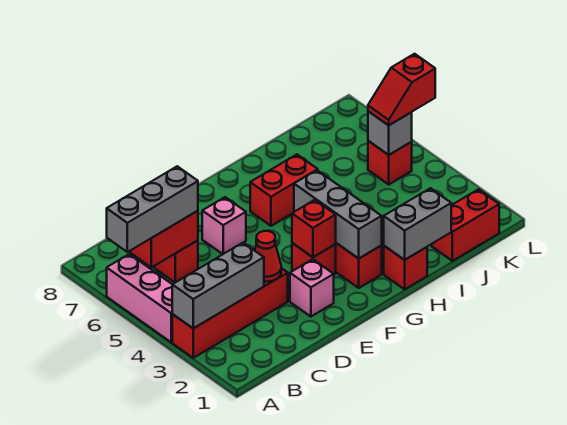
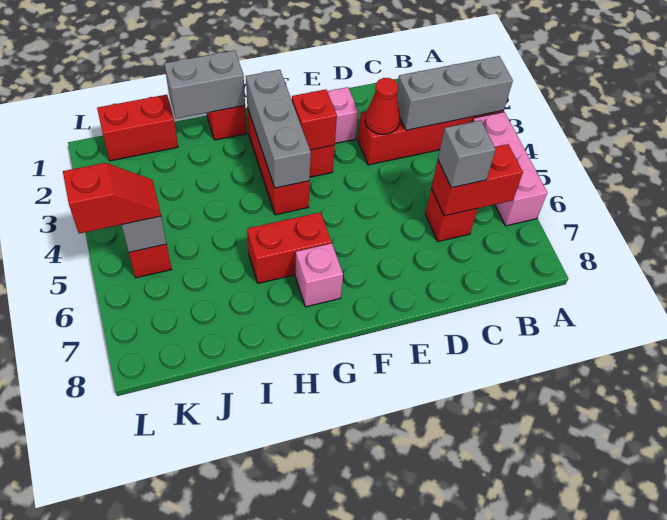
grey 1x3 brick [107,166,198,252] -> grey 1x1 brick [438,120,496,188]
pink 1x1 brick [202,197,246,254] -> pink 1x1 brick moved to [295,243,343,307]

